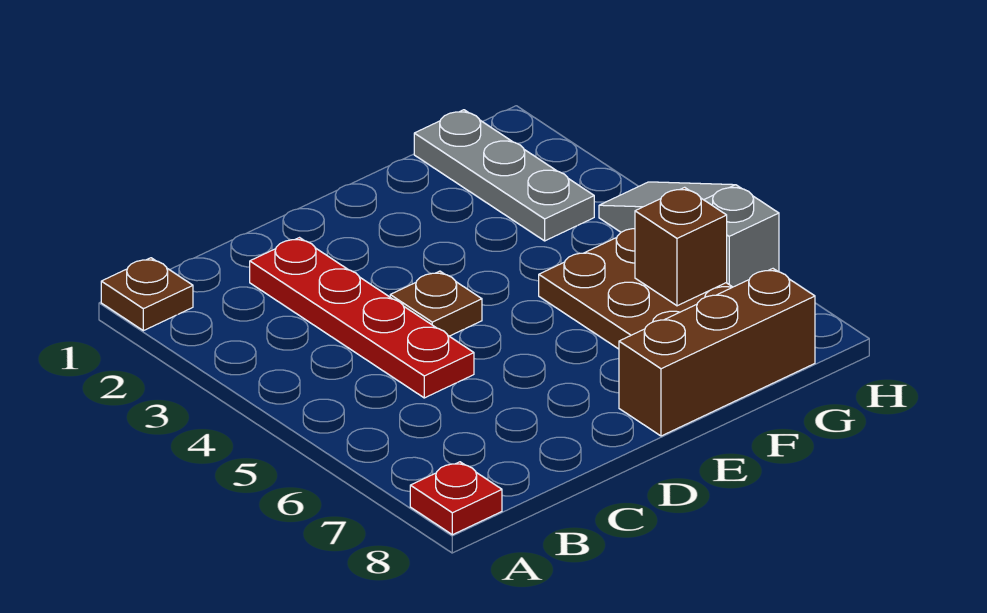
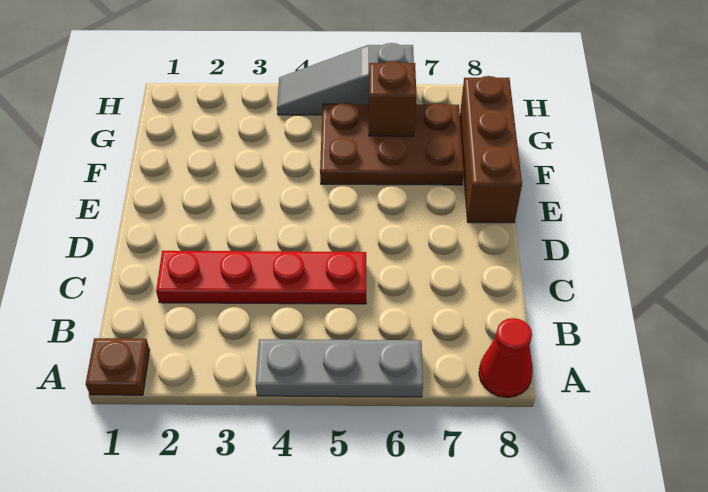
red 1x1 plate [410,462,502,535] -> red 1x1 cone [479,318,533,398]
brown 1x1 plate [390,271,482,336] -> none
grey 1x3 plate [414,110,594,241] -> grey 1x3 plate moved to [256,339,423,397]

